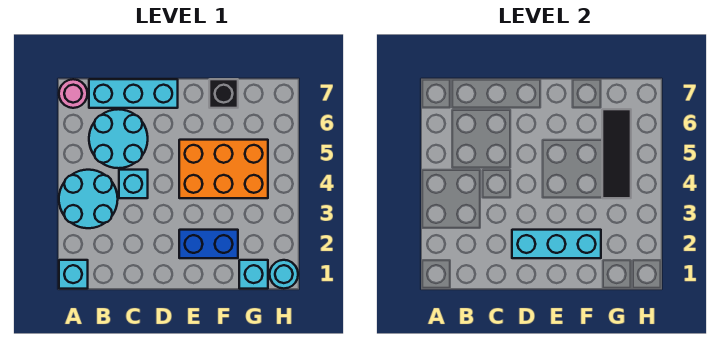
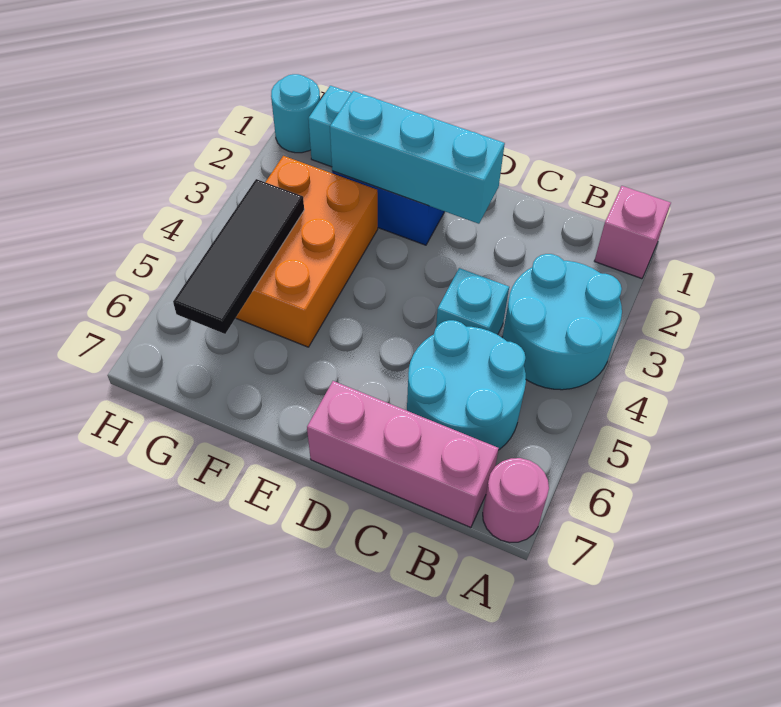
cyan 1x1 brick [59,260,88,289] -> pink 1x1 brick [595,186,671,279]
cyan 1x3 brick [89,79,178,108] -> pink 1x3 brick [307,381,499,528]
orange 2x3 brick [179,140,268,198] -> orange 2x3 brick turned to [236,156,378,347]
black 1x1 brick [209,79,238,108] -> none

